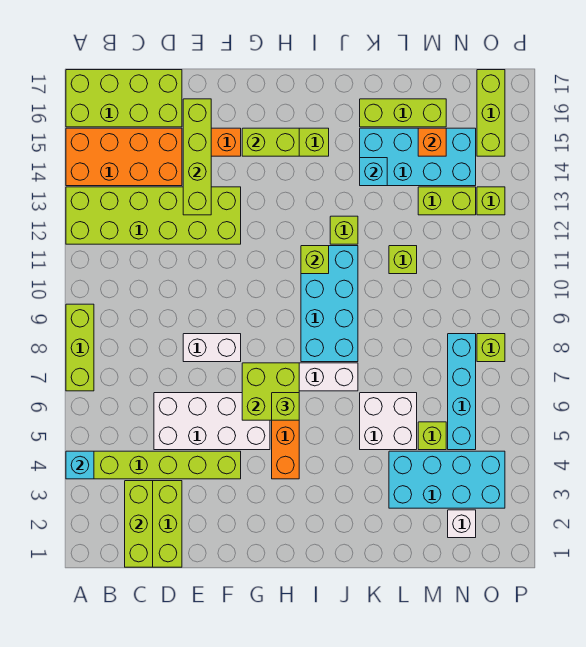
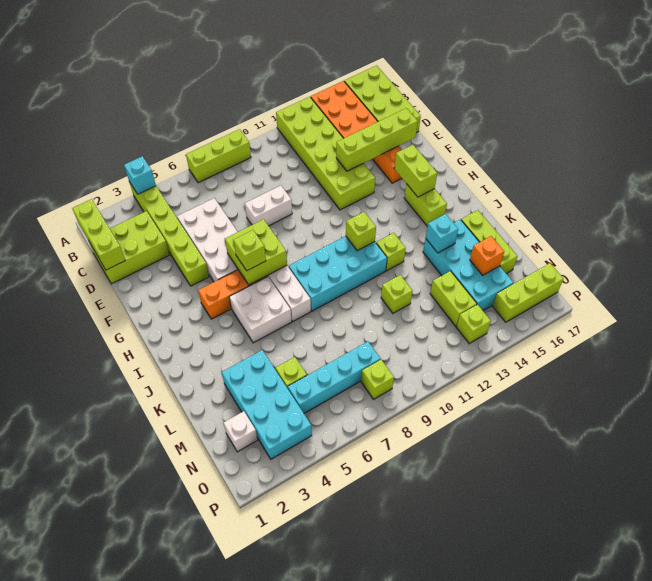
lime 1x3 brick [125,481,153,567] -> lime 1x3 brick turned to [72,199,125,270]
white 1x2 brick [183,334,241,362] -> white 1x2 brick turned to [245,186,292,226]
white 2x2 brick [360,393,417,450] -> white 2x2 brick moved to [229,277,292,343]

